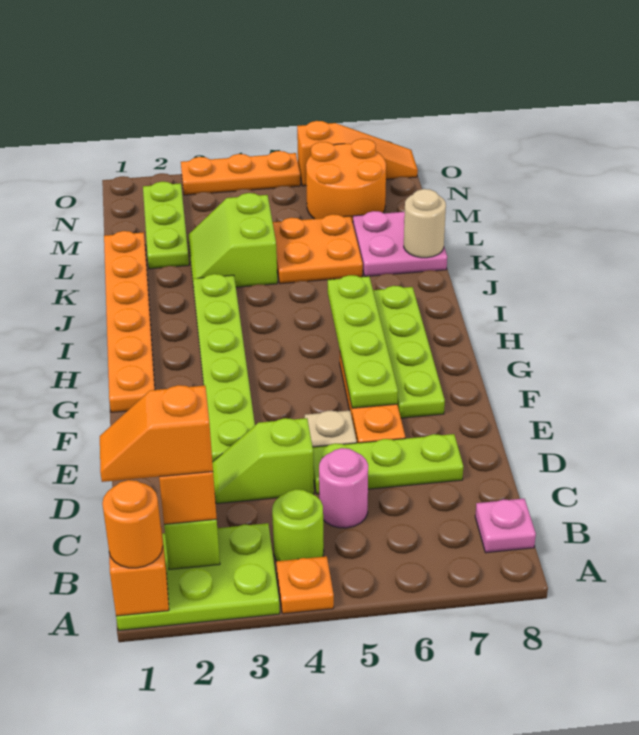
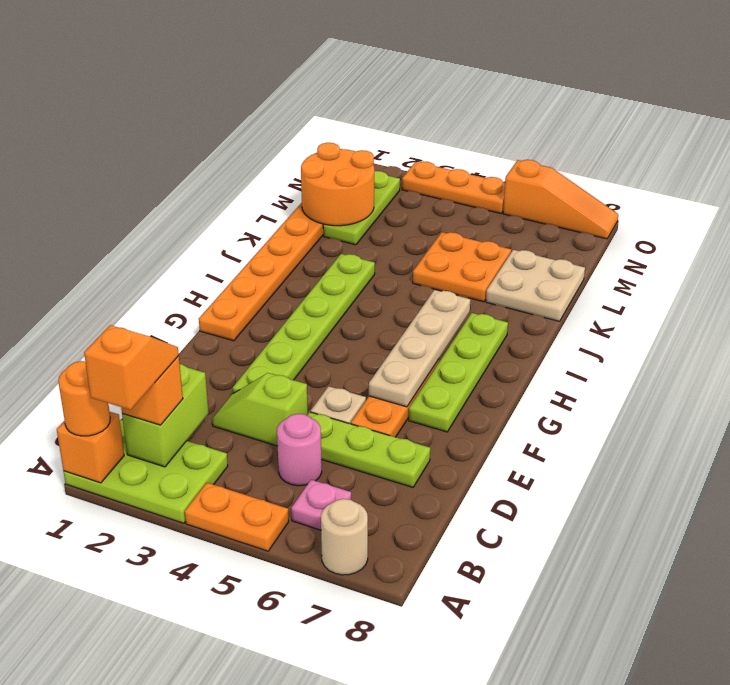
orange 1x1 plate [276,556,334,614] -> orange 1x2 plate [185,483,289,551]
orange 1x2 slope [100,385,213,482] -> orange 1x2 slope turned to [84,325,179,410]
lime 1x1 round brick [272,489,324,561] -> none
pink 1x1 plate [475,499,536,553] -> pink 1x1 plate moved to [291,480,351,530]
lime 1x4 plate [328,275,398,408] -> tan 1x4 plate [369,290,470,407]
lime 2x2 slope [188,193,277,288] -> none
pink 2x2 plate [353,211,447,277] -> tan 2x2 plate [486,250,585,321]
tan 1x1 round brick [404,189,446,258] -> tan 1x1 round brick moved to [321,499,368,575]
orange 2x2 round brick [306,139,386,222] -> orange 2x2 round brick moved to [301,143,374,226]

